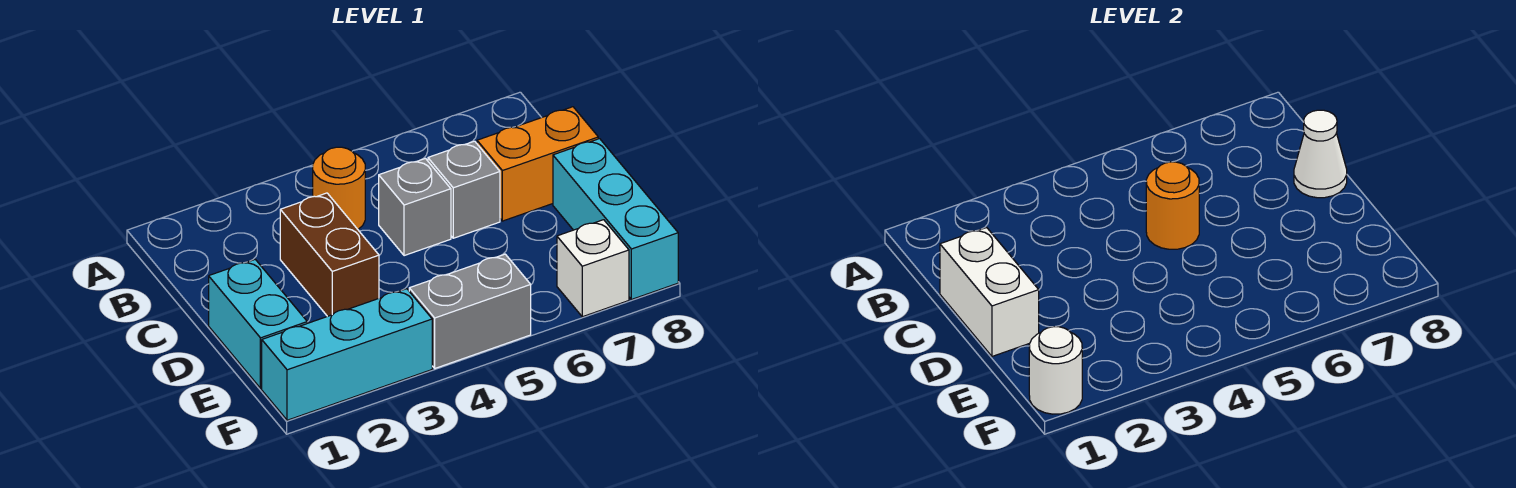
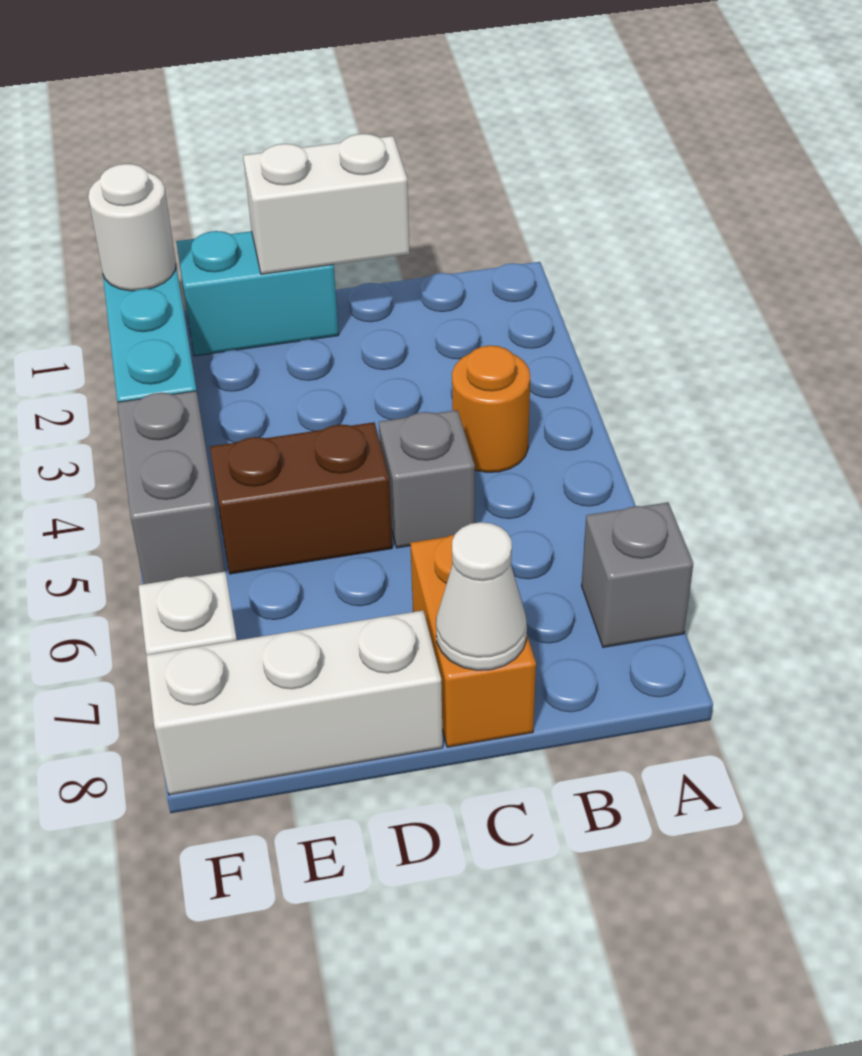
brown 1x2 brick [280,193,379,316] -> brown 1x2 brick moved to [210,422,392,574]
orange 1x1 round brick [1146,162,1199,249] -> none
grey 1x1 brick [428,141,500,238] -> grey 1x1 brick moved to [582,502,693,647]
cyan 1x3 brick [553,139,678,300] -> white 1x3 brick [146,610,443,795]

